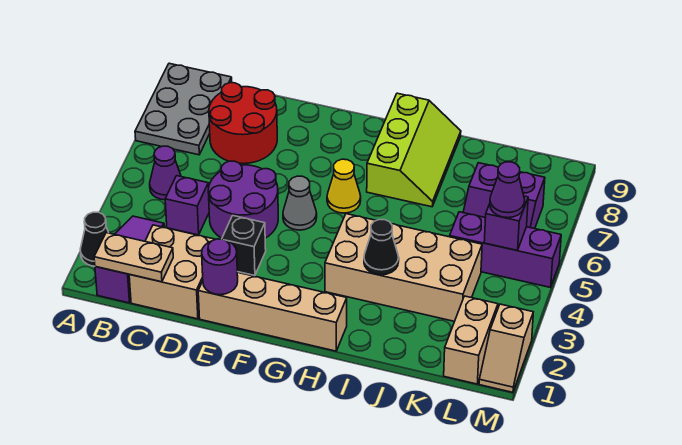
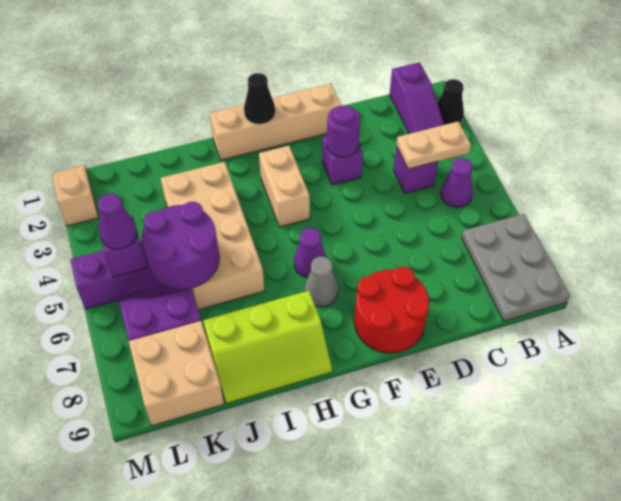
tan 1x2 plate [94,233,173,282] -> tan 1x2 plate moved to [397,121,471,169]
tan 2x2 brick [129,225,215,319] -> tan 2x2 brick moved to [129,321,224,426]
red 2x2 round brick [209,83,277,164] -> red 2x2 round brick moved to [354,267,429,353]
purple 2x2 round brick [208,161,278,238] -> purple 2x2 round brick moved to [142,202,219,289]
purple 1x1 round brick [202,239,238,295] -> purple 1x1 round brick moved to [327,106,360,157]
black 1x1 brick [222,216,266,276] -> purple 1x1 brick [322,136,363,185]
grey 1x1 cone [283,176,317,230] -> grey 1x1 cone moved to [304,257,338,307]
yellow 1x1 cone [327,159,361,213] -> purple 1x1 cone [294,228,326,277]
tan 2x4 brick [325,214,482,321] -> tan 2x4 brick turned to [161,162,264,310]
lime 2x3 slope [367,93,461,207] -> lime 2x3 slope turned to [203,291,332,404]
black 1x1 cone [364,219,399,275] -> black 1x1 cone moved to [244,73,275,124]
tan 1x2 brick [444,296,498,384] -> tan 1x2 brick moved to [259,146,310,227]

